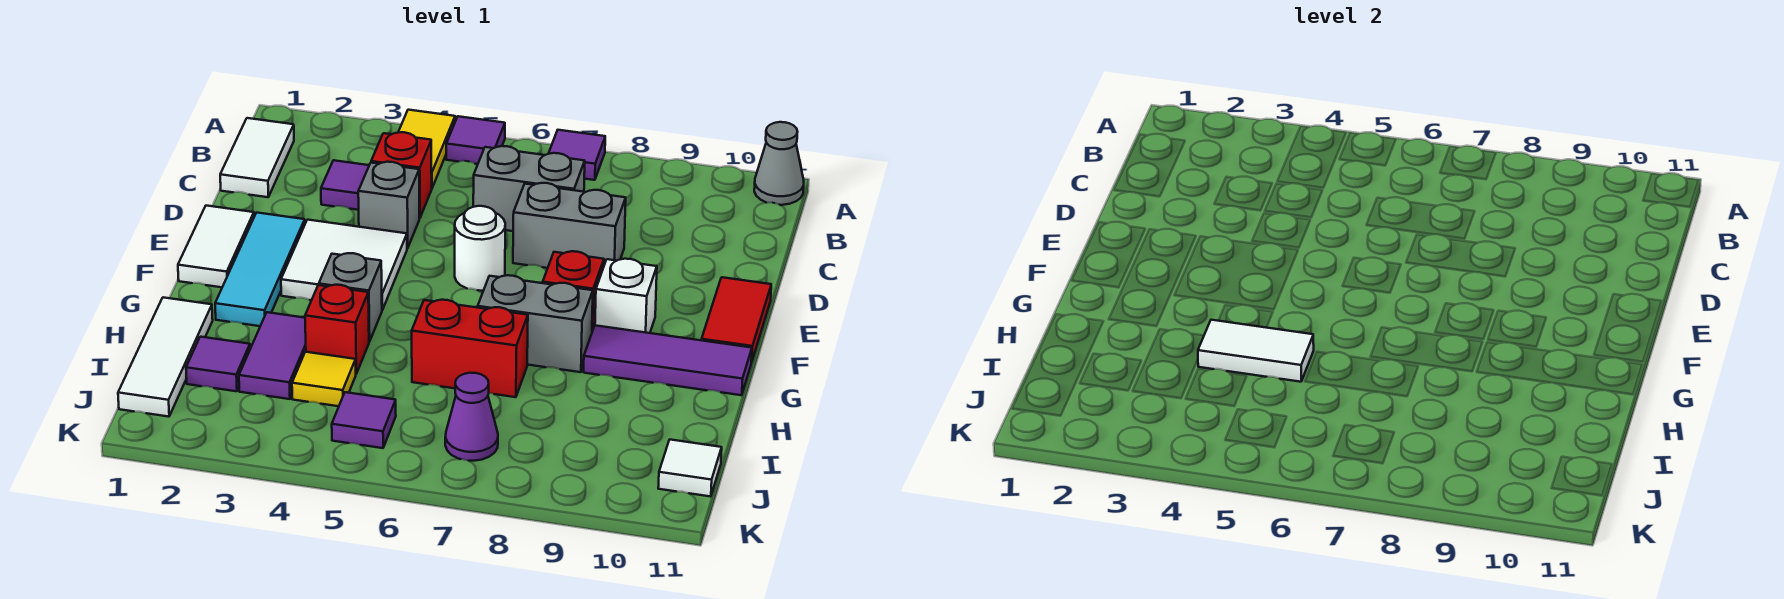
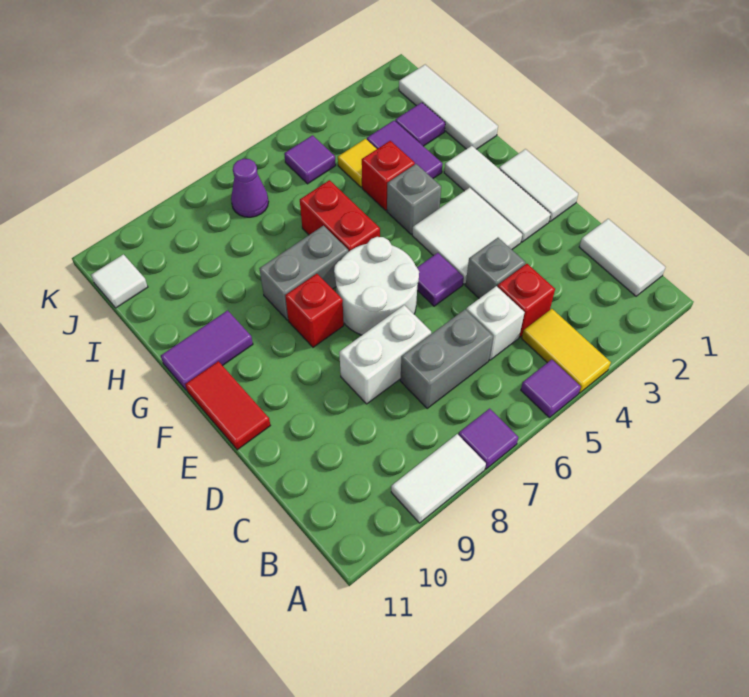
grey 1x1 cone [754,122,804,205] -> none
purple 1x1 tile [321,160,369,210] -> purple 1x1 tile moved to [417,253,464,306]
grey 1x2 brick [513,183,626,268] -> white 1x2 brick [339,305,431,404]
cyan 1x3 tile [215,213,305,326] -> white 1x3 tile [444,146,551,242]
white 1x1 round brick [455,206,505,291] -> white 2x2 round brick [334,237,419,335]
white 1x1 brick [595,259,657,333] -> white 1x1 brick moved to [466,286,525,360]
purple 1x3 tile [584,325,752,395] -> purple 1x2 tile [161,310,253,390]
white 1x2 tile [1198,320,1314,382] -> white 1x2 tile moved to [391,434,486,523]
red 1x2 brick [412,300,528,397] -> red 1x2 brick turned to [300,180,380,252]

